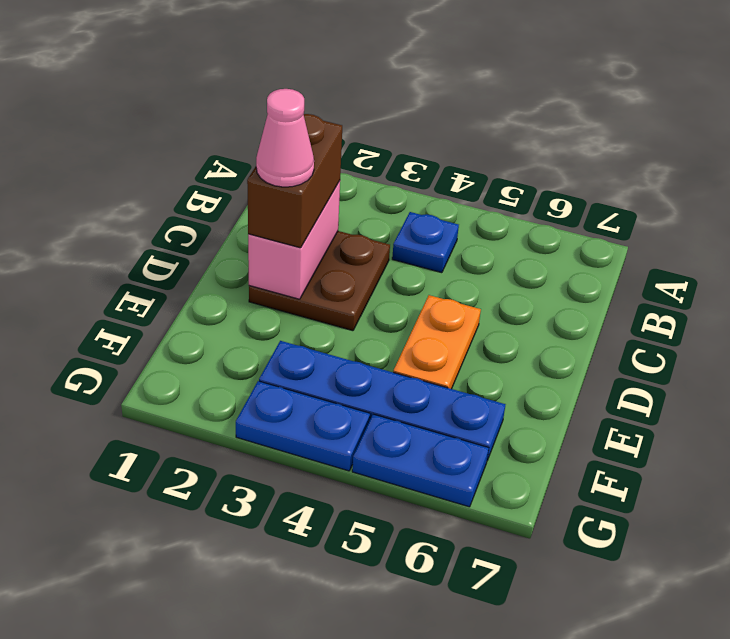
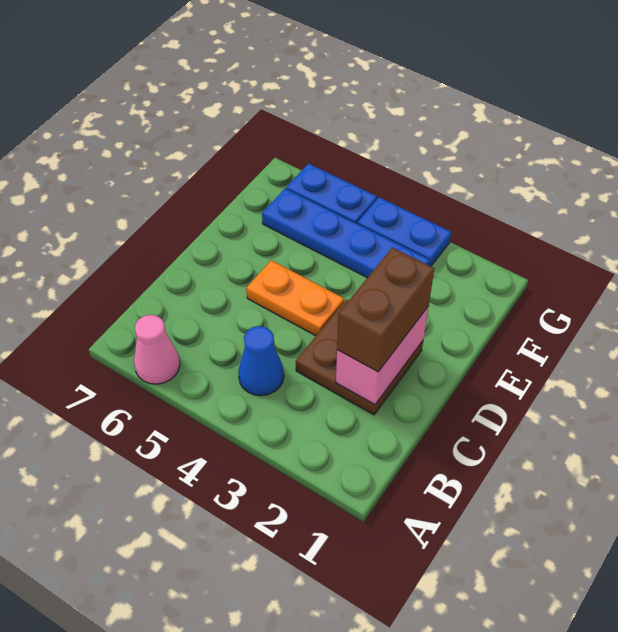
blue 1x1 plate [392,212,459,273] -> blue 1x1 cone [238,326,284,396]
pink 1x1 cone [256,89,314,187] -> pink 1x1 cone moved to [134,315,180,384]
orange 1x2 plate [393,295,481,389] -> orange 1x2 plate turned to [246,260,344,336]

